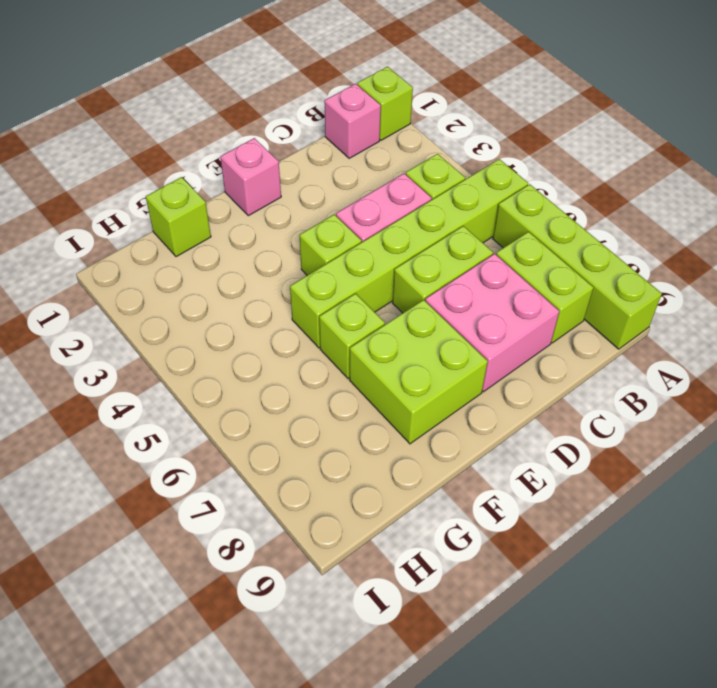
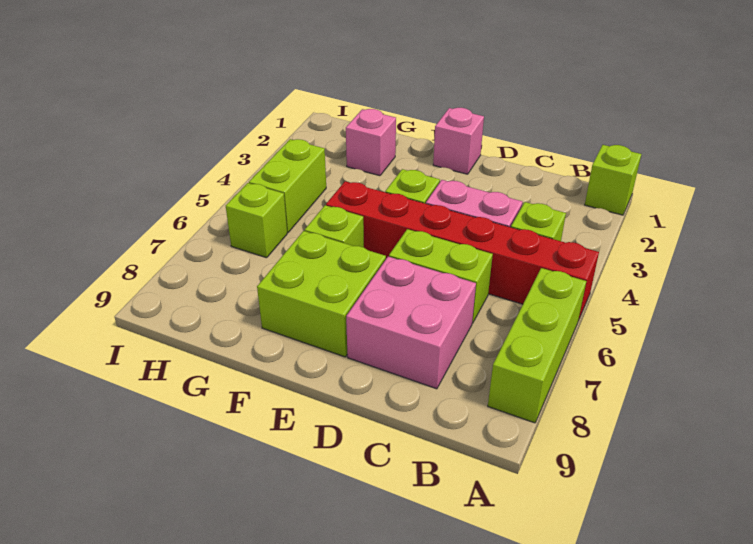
lime 1x6 brick [290,159,528,348] -> red 1x6 brick [326,181,599,319]
lime 1x4 brick [493,184,662,349] -> lime 1x3 brick [488,268,586,423]
pink 1x1 brick [324,84,381,158] -> pink 1x1 brick moved to [346,109,396,176]
lime 1x2 brick [496,232,593,343] -> lime 1x2 brick moved to [249,139,326,233]
lime 1x1 brick [146,177,211,257] -> lime 1x1 brick moved to [226,183,287,258]

